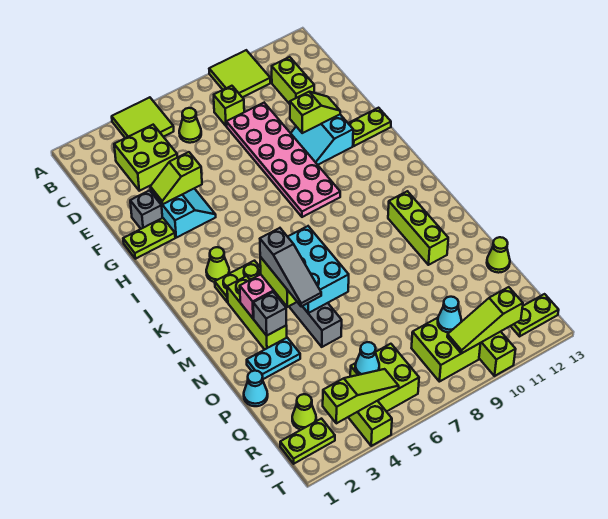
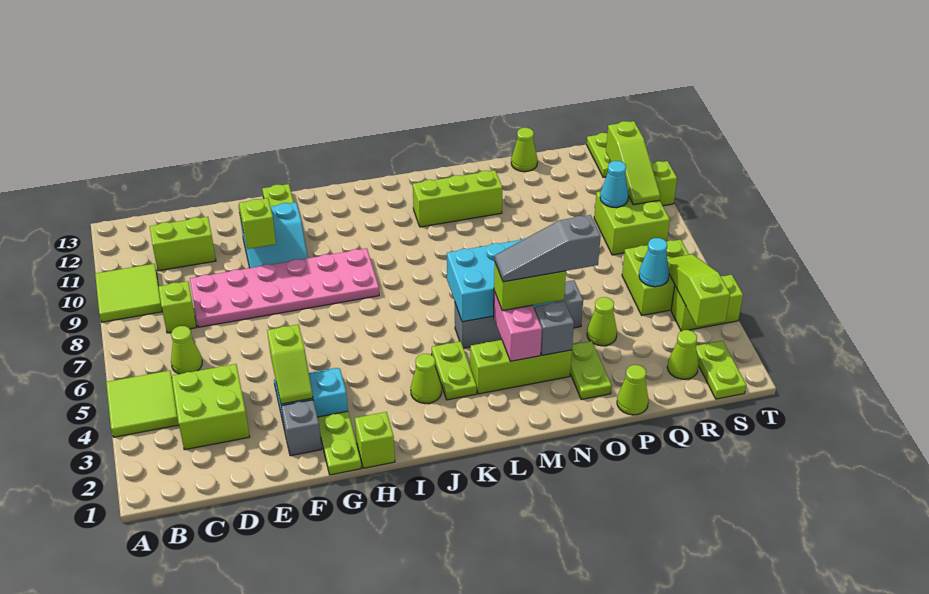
none -> lime 1x1 brick [355,412,395,468]
grey 1x3 slope [260,228,321,307] -> grey 1x3 slope turned to [495,215,601,282]
cyan 1x2 plate [247,338,300,379] -> lime 1x2 plate [570,341,612,400]
cyan 1x1 cone [244,371,268,406] -> lime 1x1 cone [617,365,649,415]
none -> lime 1x1 cone [587,297,617,346]

